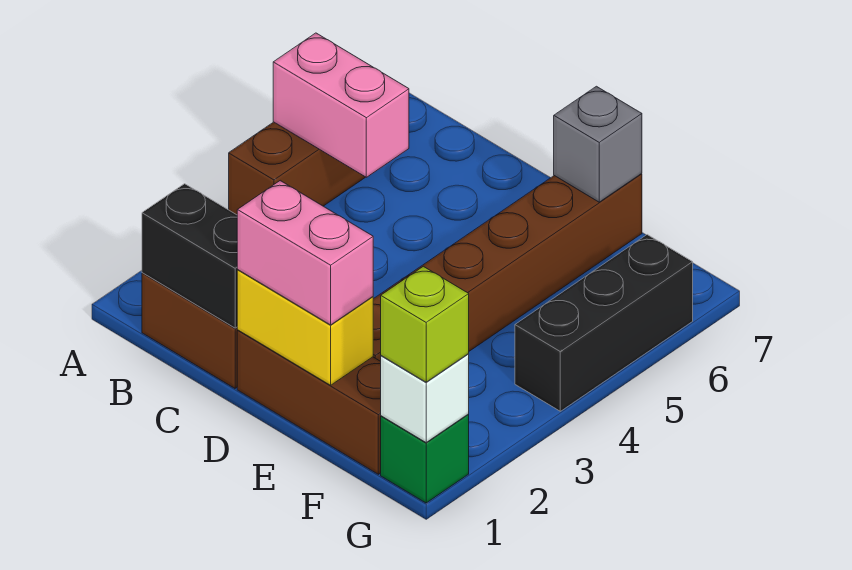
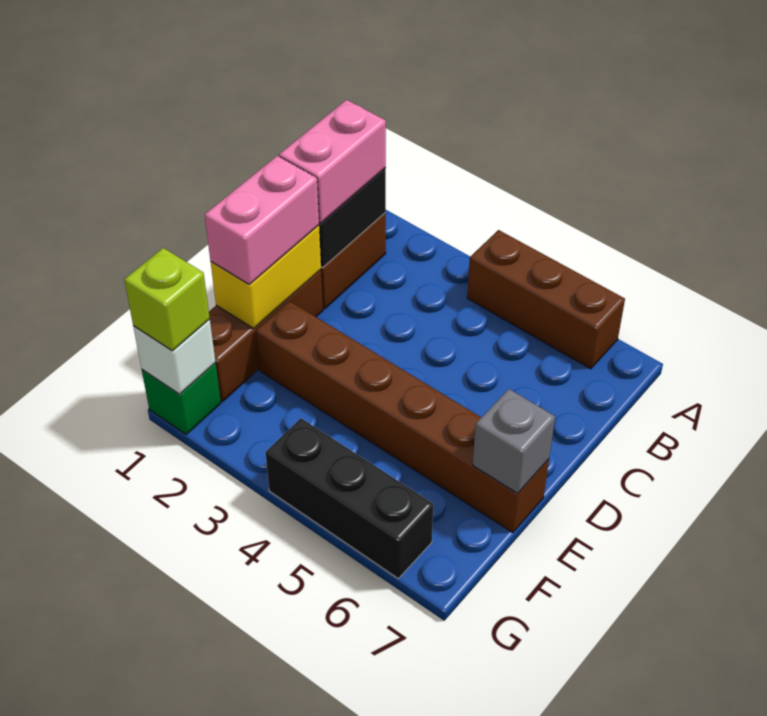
pink 1x2 brick [273,33,409,177] -> pink 1x2 brick moved to [279,100,386,223]

